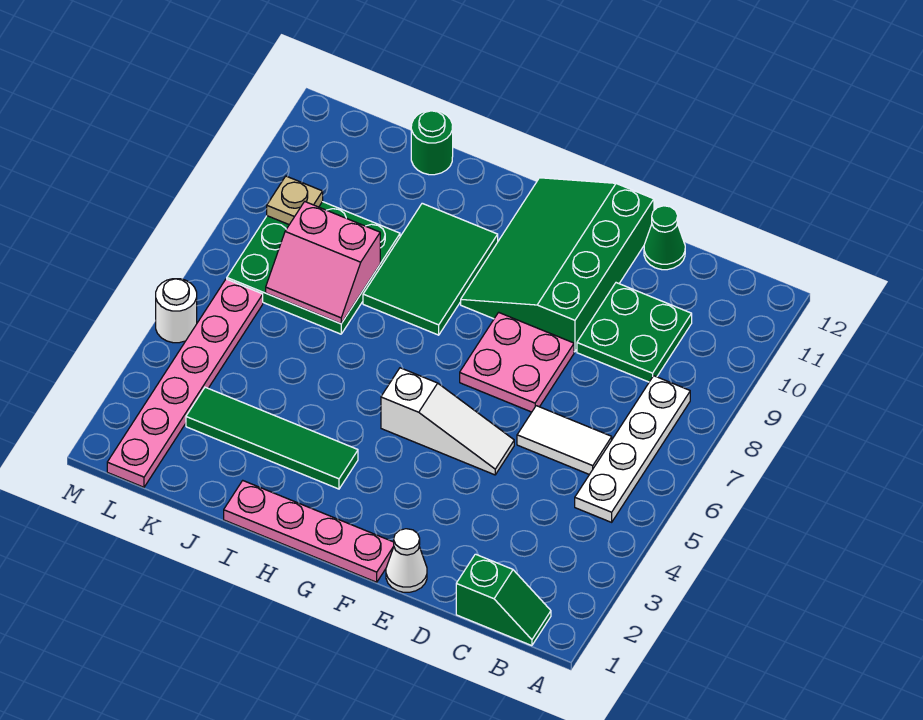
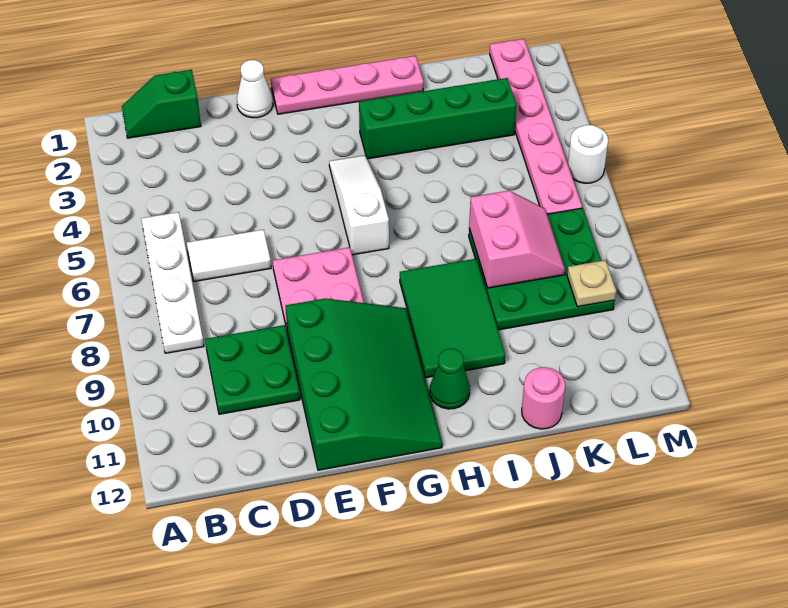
green 1x1 cone [644,206,685,270] -> green 1x1 cone moved to [430,349,470,409]
white 1x3 slope [381,368,514,475] -> white 1x3 slope turned to [329,155,389,255]
green 1x4 tile [186,387,358,489] -> green 1x4 brick [359,78,517,159]
pink 2x2 slope [266,202,380,324] -> pink 2x2 slope turned to [469,191,565,288]
green 1x1 round brick [411,111,453,175] -> pink 1x1 round brick [522,367,565,429]

